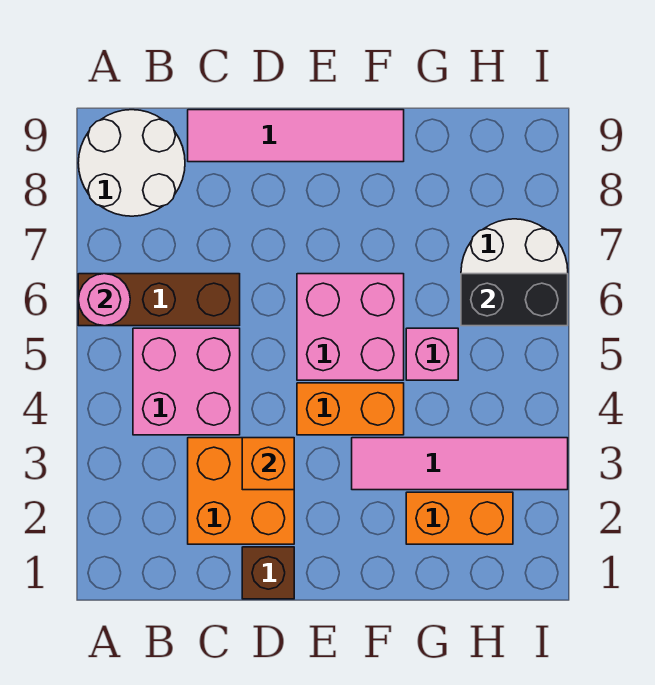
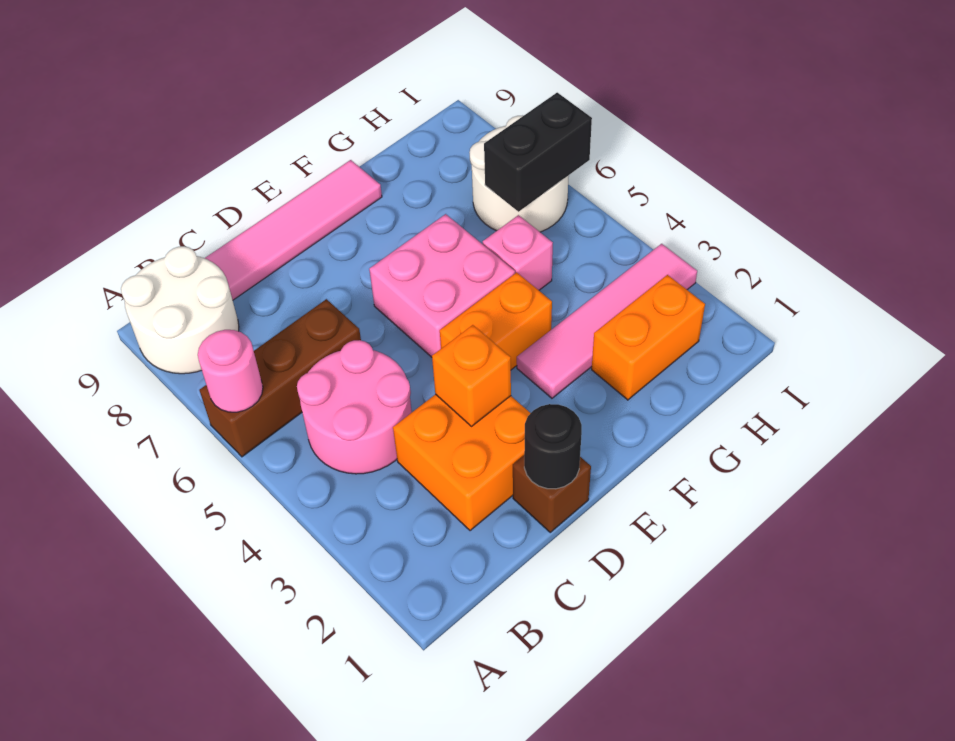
pink 2x2 brick [133,328,240,435] -> pink 2x2 round brick [297,340,412,474]
none -> black 1x1 round brick [524,404,582,489]

